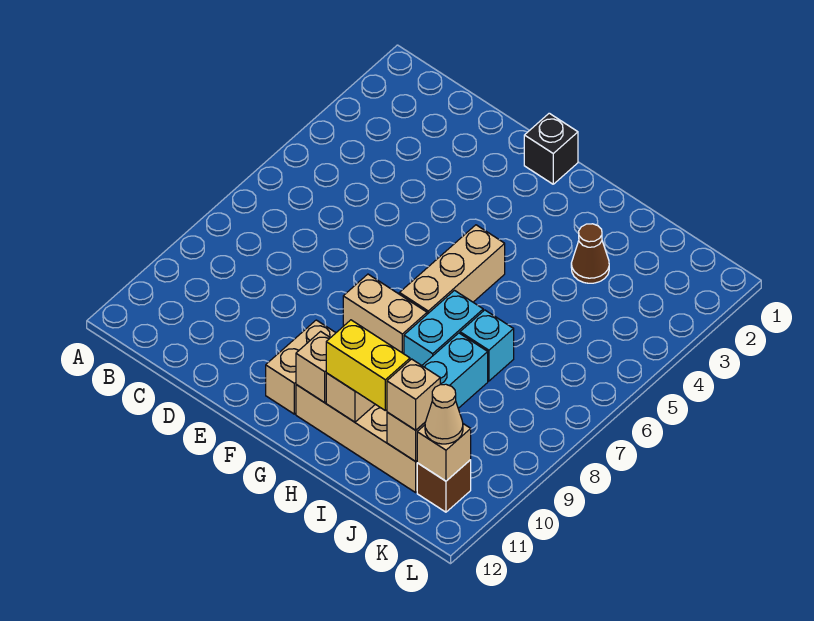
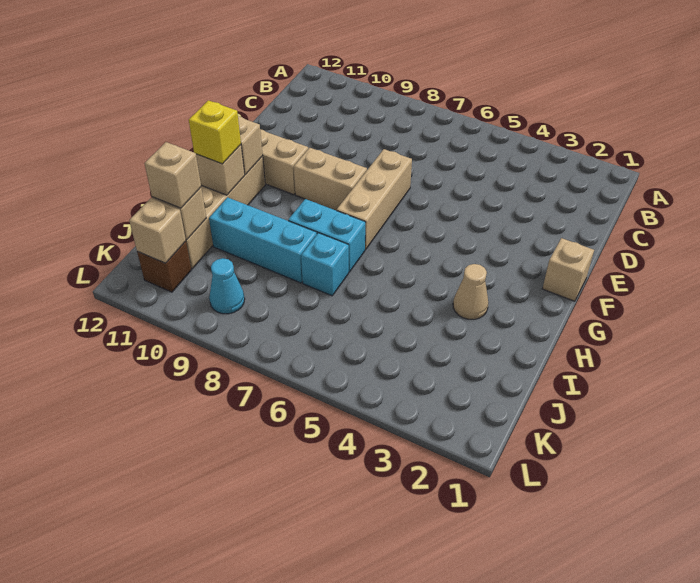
black 1x1 brick [524,113,578,184] -> tan 1x1 brick [542,238,594,301]
tan 1x2 brick [343,274,427,354] -> tan 1x2 brick turned to [294,148,367,211]
tan 1x3 brick [399,225,505,314] -> tan 1x3 brick turned to [337,149,412,249]
yellow 1x2 brick [326,320,410,410] -> yellow 1x1 brick [189,100,241,164]
brown 1x1 cone [571,224,609,283] -> none
none -> cyan 1x1 cone [209,258,245,314]
tan 1x1 cone [425,384,463,444] -> tan 1x1 cone moved to [453,264,488,319]

